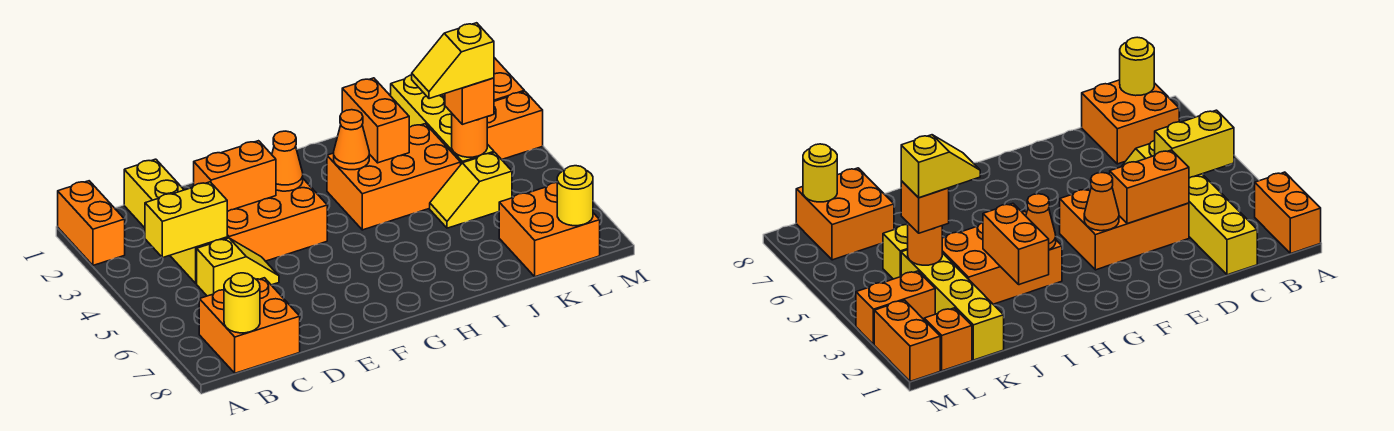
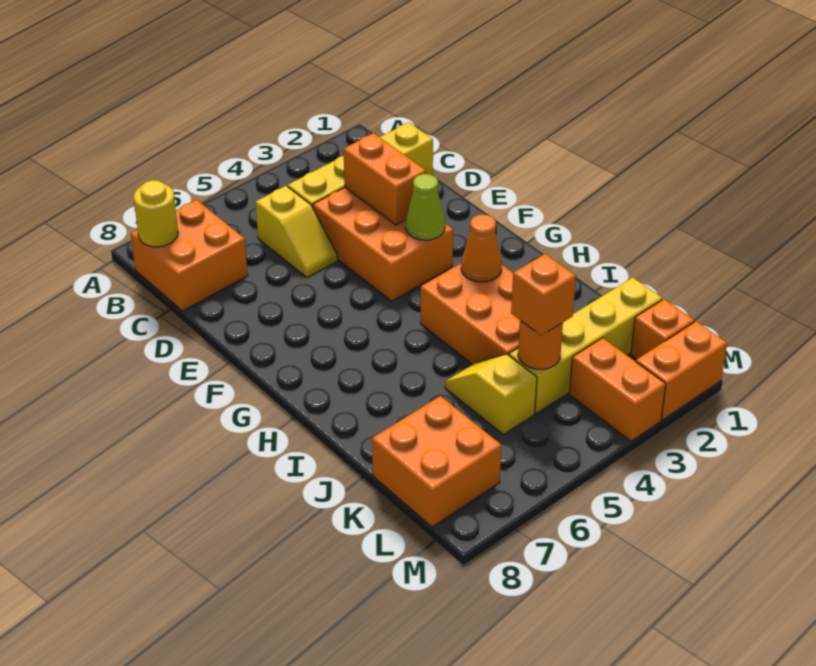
orange 1x2 brick [58,181,125,265] -> none
yellow 1x2 brick [145,182,227,258] -> none
orange 1x1 cone [272,131,303,191] -> lime 1x1 cone [406,174,445,240]
orange 1x2 brick [342,78,409,163] -> none
yellow 1x2 slope [412,23,494,99] -> none
yellow 1x1 round brick [557,166,593,226] -> none

